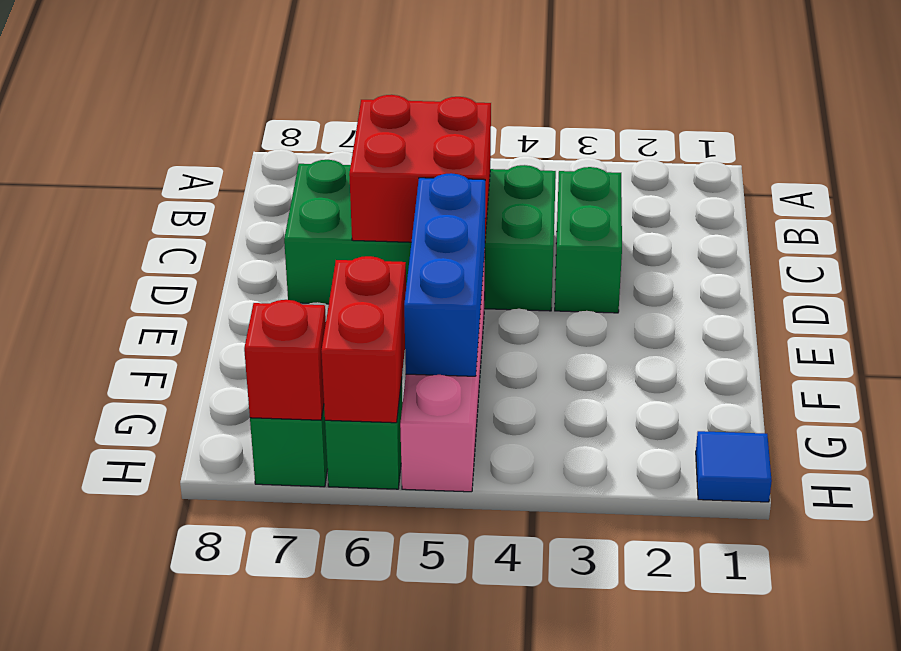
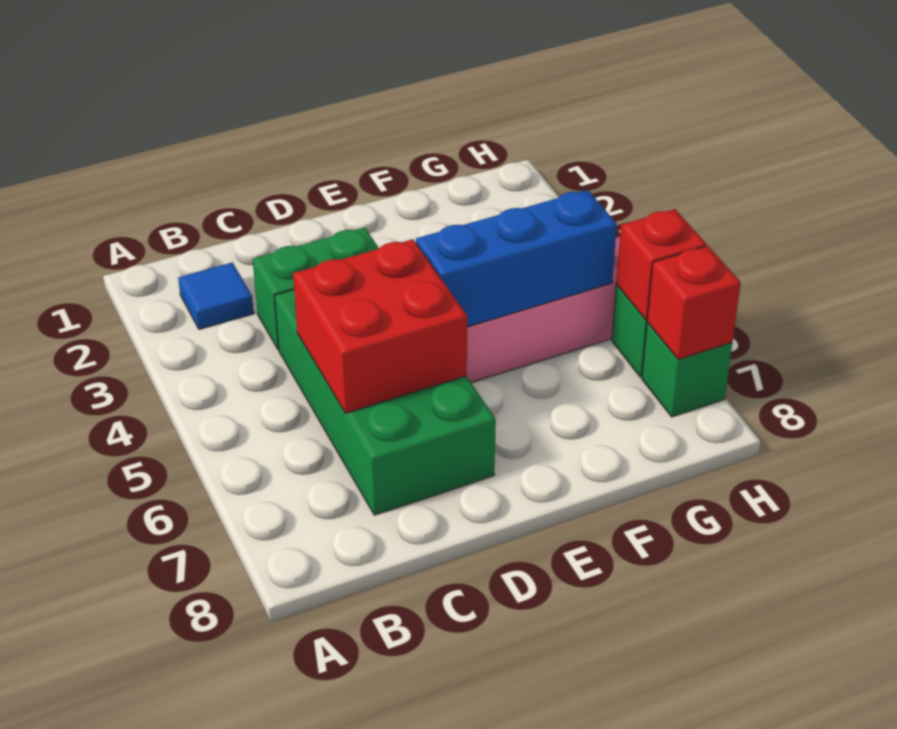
red 1x2 brick [321,256,406,423] -> red 1x1 brick [616,209,706,320]
blue 1x1 tile [696,431,772,502] -> blue 1x1 tile moved to [178,262,254,329]

